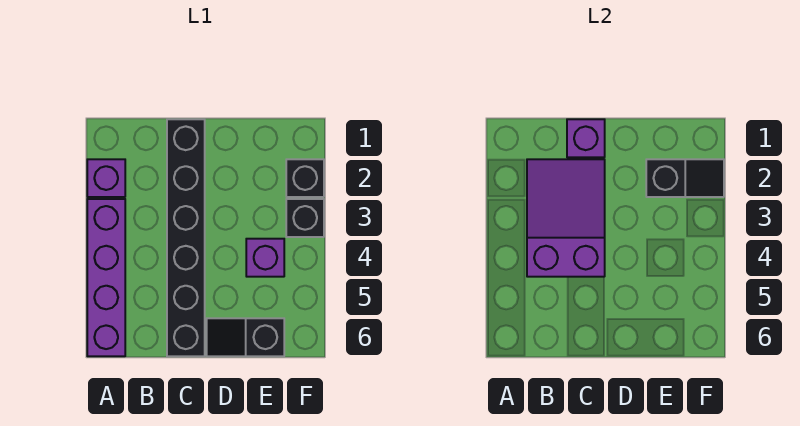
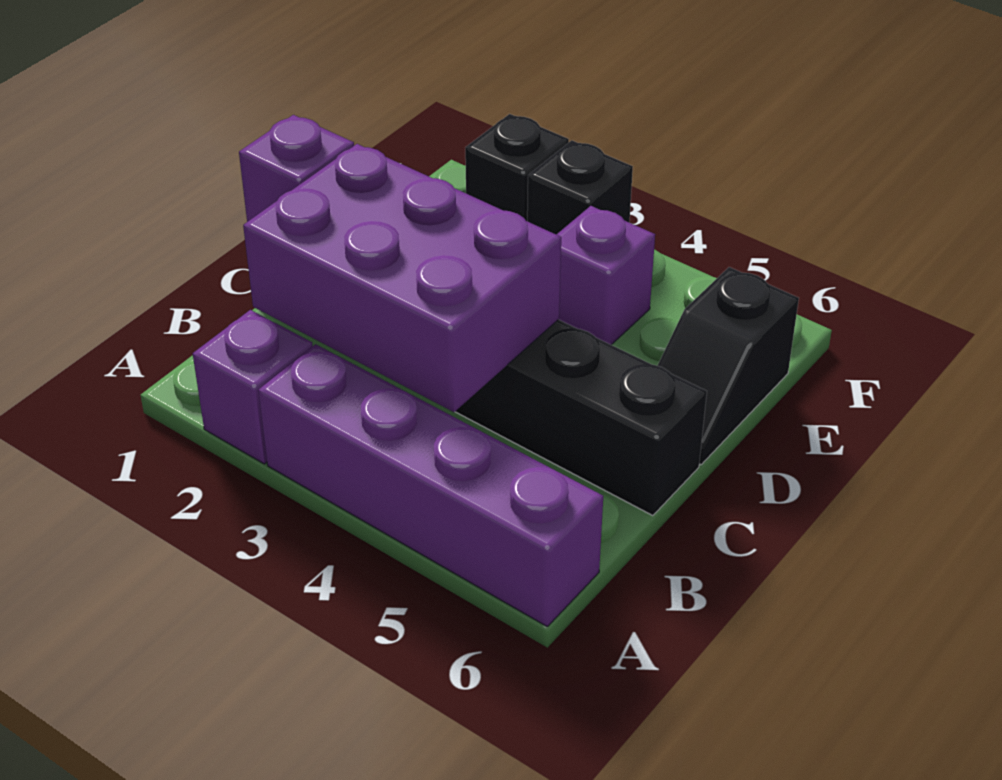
purple 2x3 slope [527,159,605,277] -> purple 2x3 brick [243,144,561,412]
black 1x2 slope [646,159,724,197] -> none

